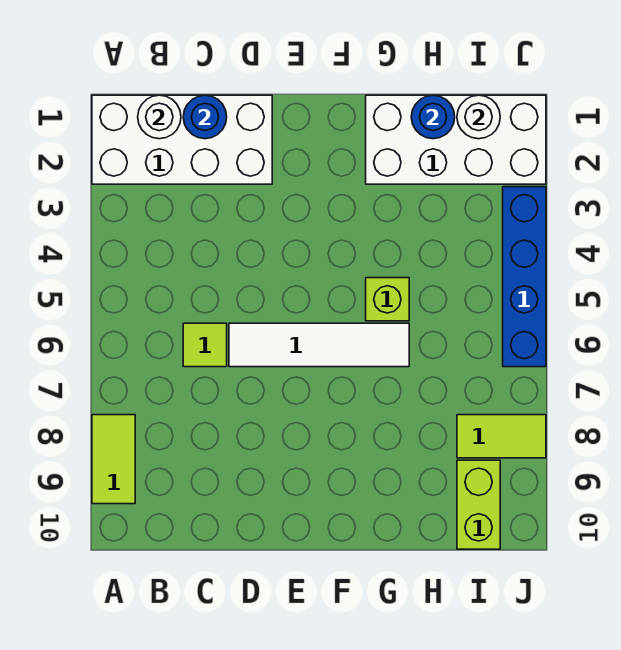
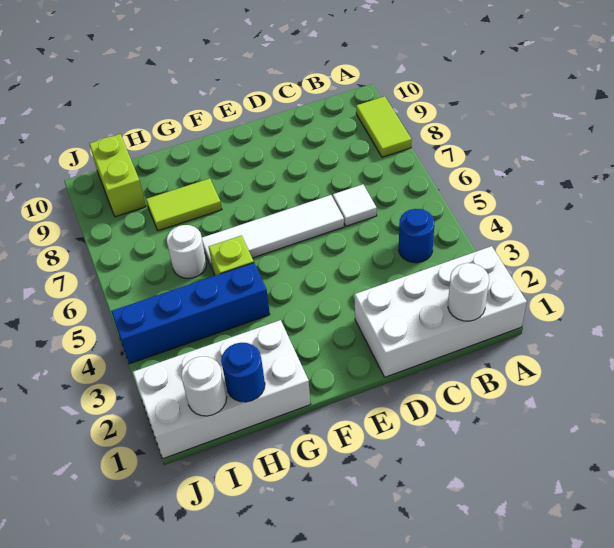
blue 1x1 round brick [183,95,227,139] -> blue 1x1 round brick moved to [399,209,435,263]
lime 1x1 tile [183,323,227,367] -> white 1x1 tile [333,184,377,226]
none -> white 1x1 round brick [167,225,207,278]
lime 1x2 tile [457,415,546,458] -> lime 1x2 tile moved to [146,178,222,231]
blue 1x4 brick [503,187,546,367] -> blue 1x4 brick turned to [111,263,270,364]

